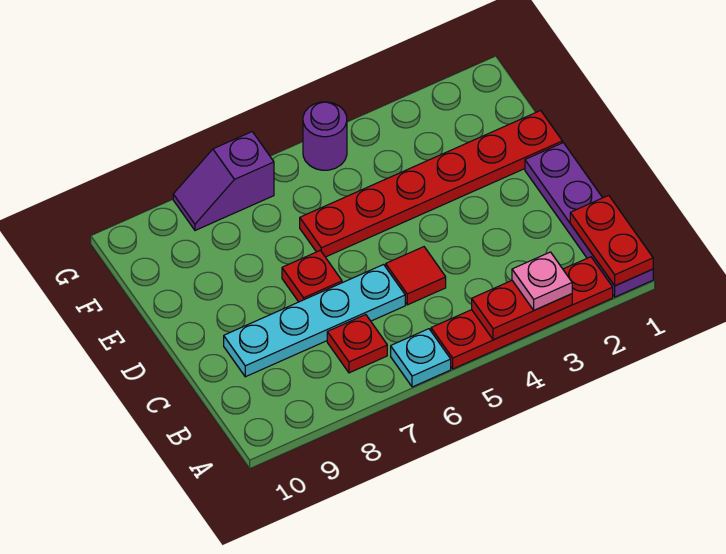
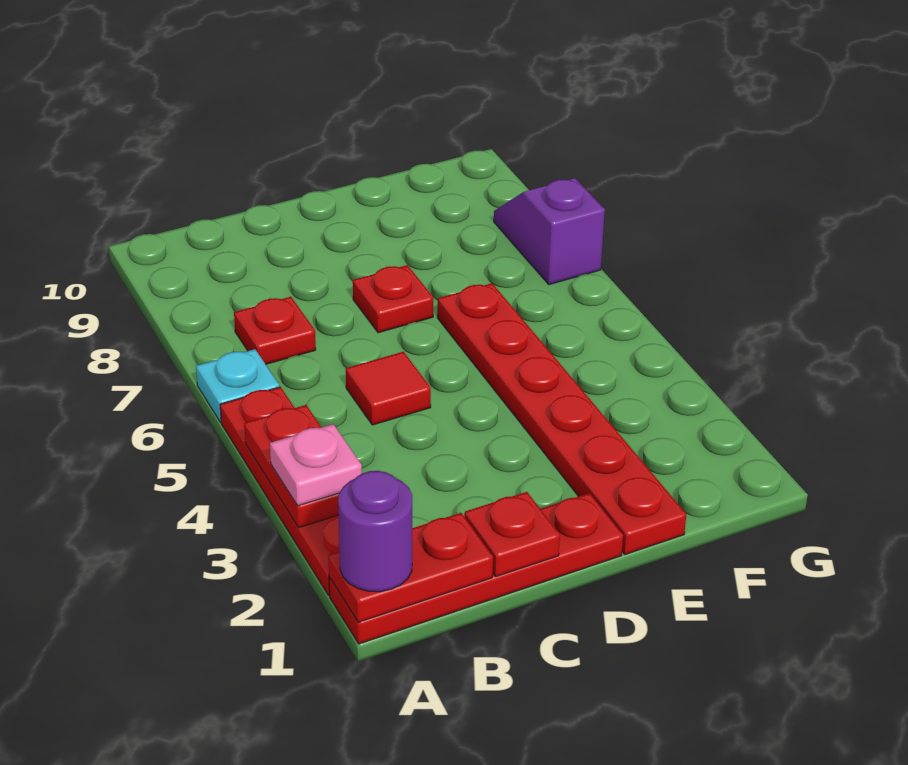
purple 1x4 plate [525,143,653,297] -> red 1x4 plate [329,493,623,644]
none -> red 1x1 plate [464,492,560,577]
cyan 1x4 plate [224,265,405,377] -> none
purple 1x1 round brick [303,102,347,170] -> purple 1x1 round brick moved to [338,471,412,592]

